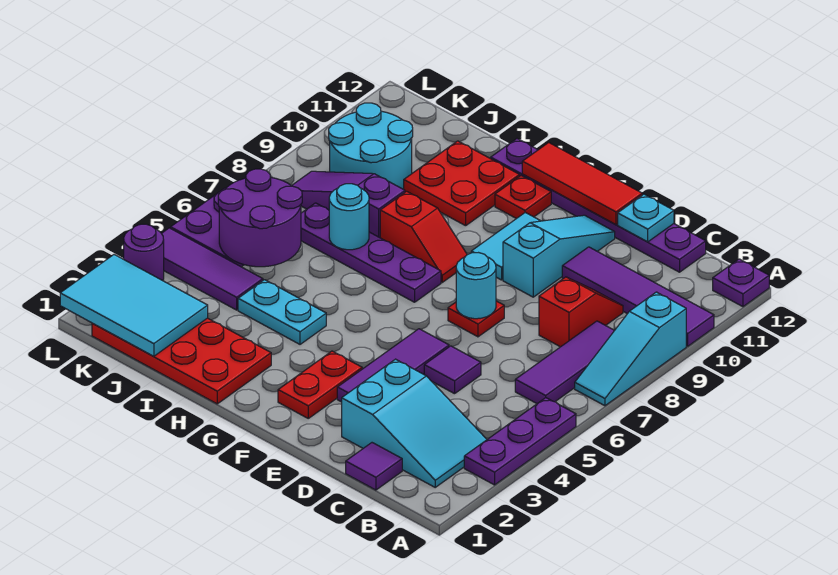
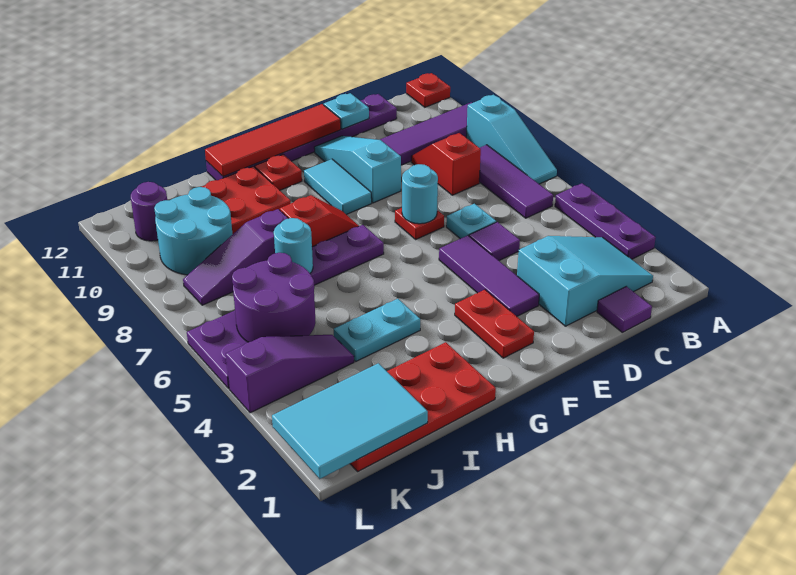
purple 1x1 plate [713,259,769,307] -> red 1x1 plate [406,73,450,107]
none -> cyan 1x1 plate [446,204,496,239]
red 1x3 tile [522,143,642,225] -> red 1x4 tile [205,104,341,177]
purple 1x3 tile [161,228,263,310] -> purple 1x3 slope [226,335,354,413]
purple 1x1 round brick [124,224,164,281] -> purple 1x1 round brick moved to [131,182,167,241]

